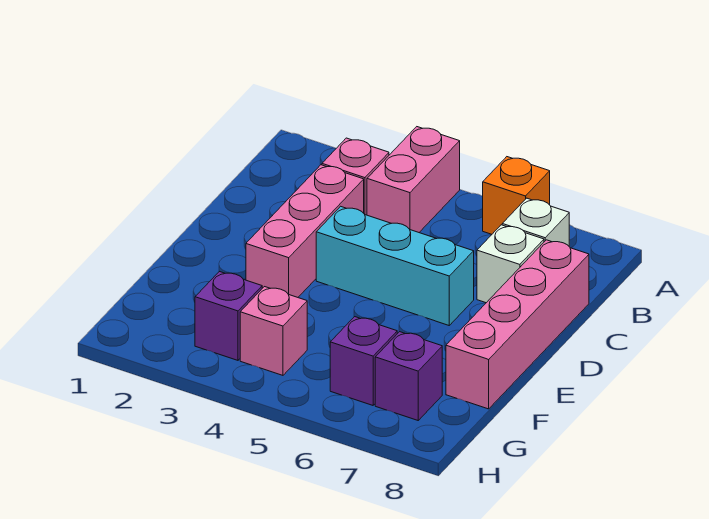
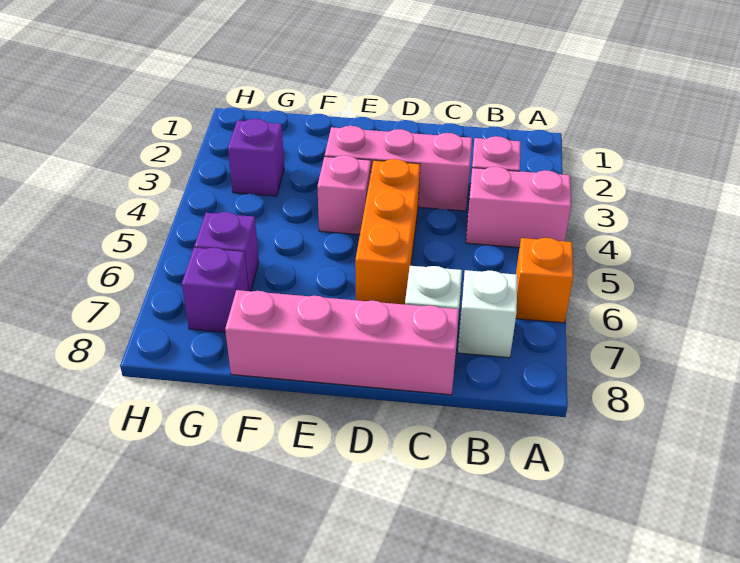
cyan 1x3 brick [316,206,474,325] -> orange 1x3 brick [355,159,420,305]
pink 1x1 brick [240,287,307,375] -> pink 1x1 brick moved to [317,155,371,235]

